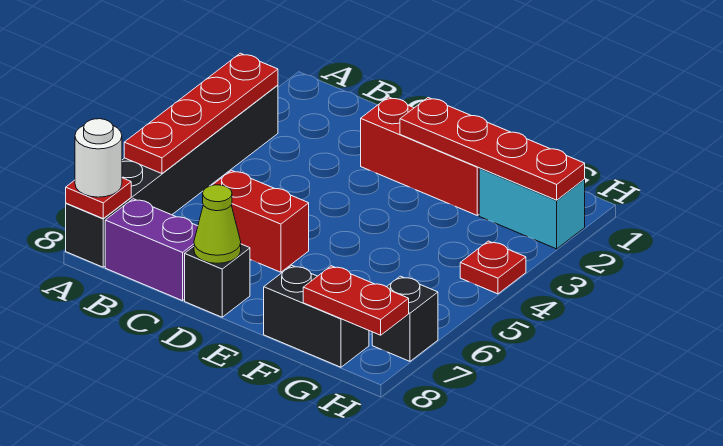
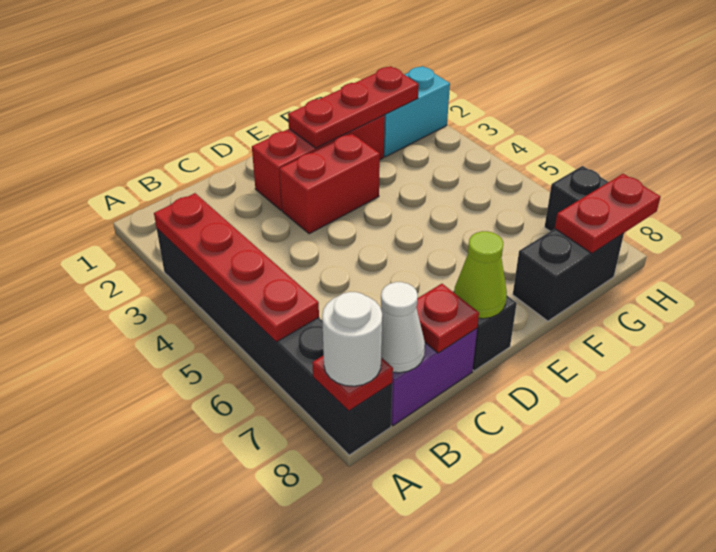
none -> white 1x1 cone [381,282,425,373]
red 1x2 brick [212,170,309,272] -> red 1x2 brick moved to [280,133,380,234]
red 1x4 plate [400,98,585,200] -> red 1x3 plate [288,66,419,148]
red 1x1 plate [460,241,526,294] -> red 1x1 plate moved to [416,284,479,353]

